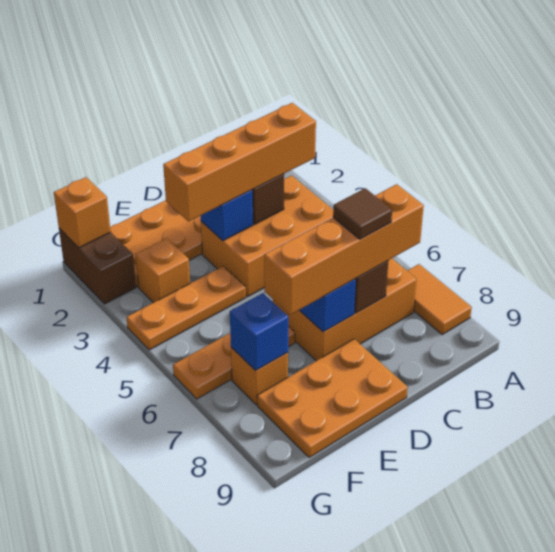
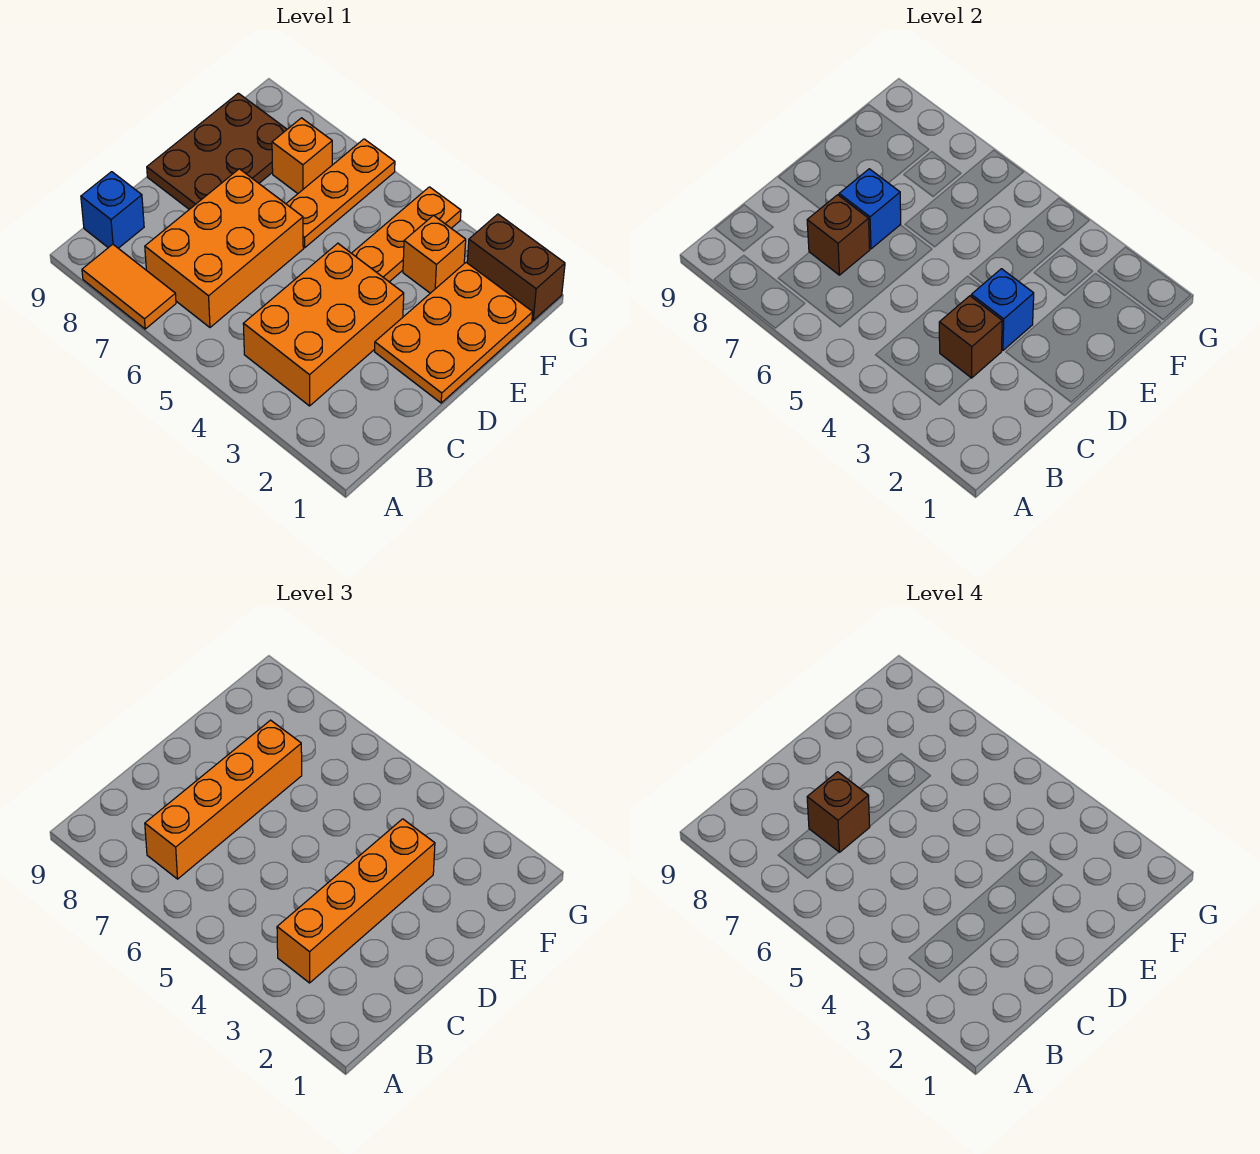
brown 1x1 tile [333,188,392,239] -> brown 1x1 brick [807,772,870,852]
orange 2x3 plate [257,339,408,457] -> brown 2x3 plate [147,93,287,209]
blue 1x1 brick [230,293,288,371] -> blue 1x1 brick moved to [81,172,144,248]
orange 1x1 brick [54,177,111,248] -> none

